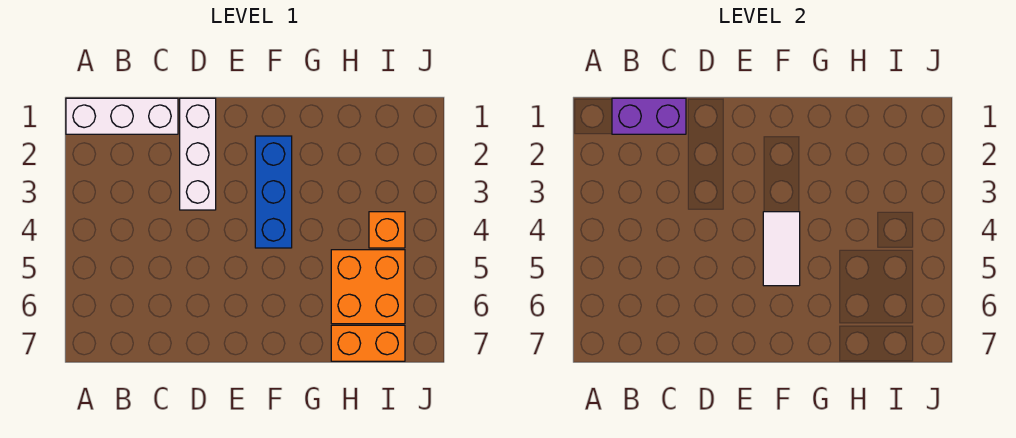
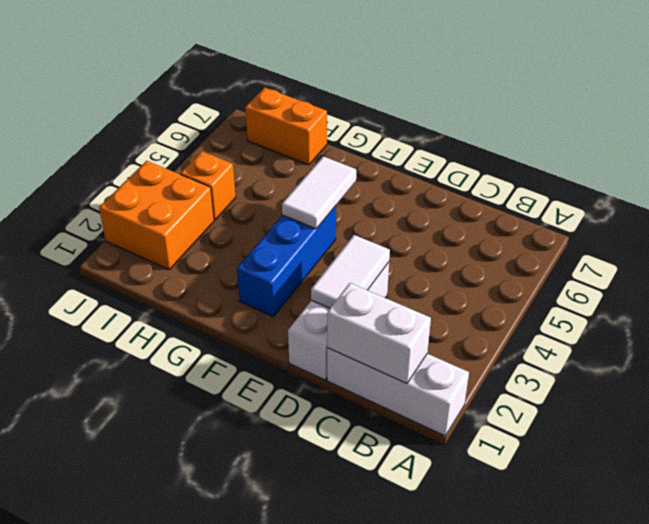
purple 1x2 brick [612,98,686,134] -> white 1x2 brick [327,283,431,384]
none -> white 1x2 tile [311,235,390,308]
orange 2x2 brick [331,250,405,324] -> orange 2x2 brick moved to [99,161,214,270]

